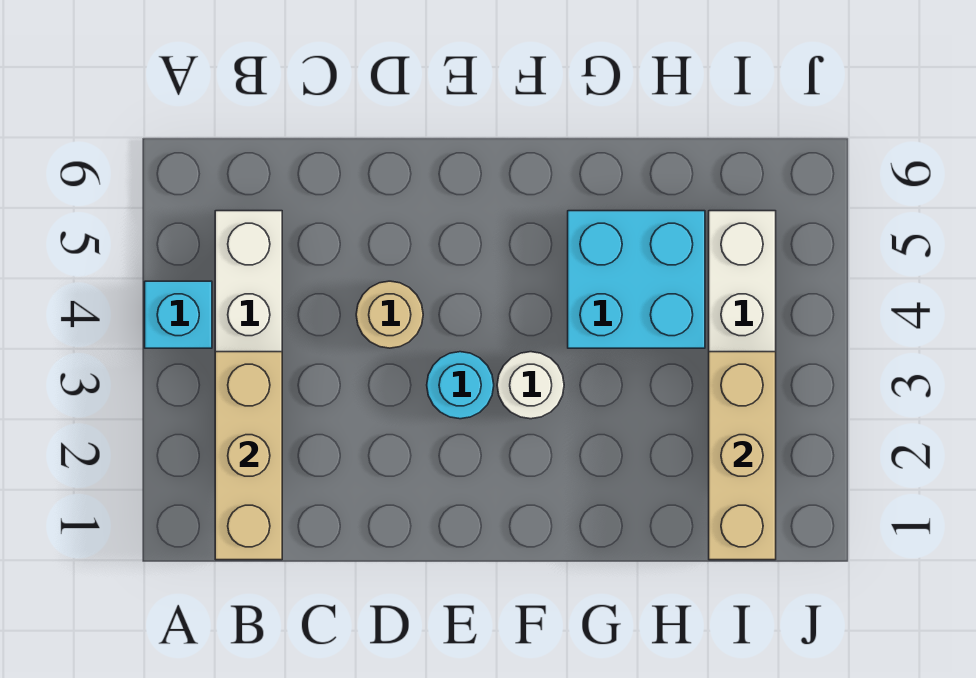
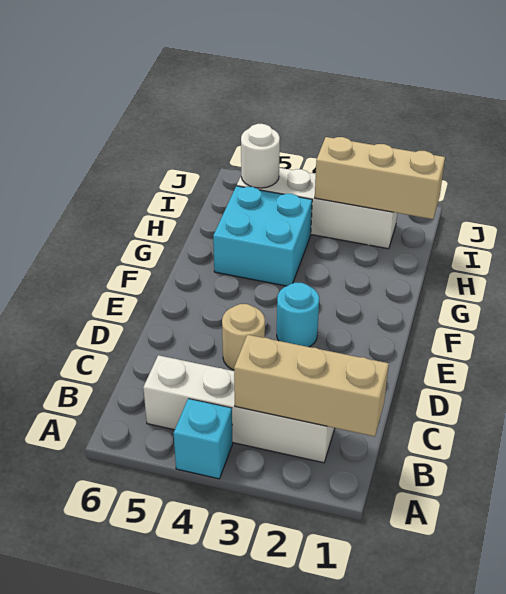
white 1x1 round brick [497,352,564,419] -> white 1x1 round brick moved to [241,124,280,188]

